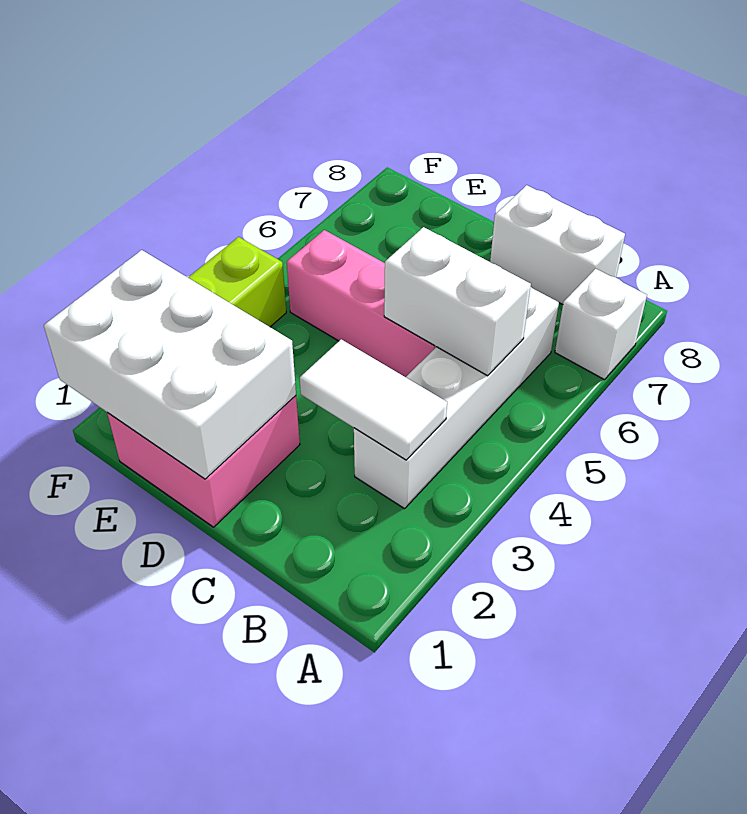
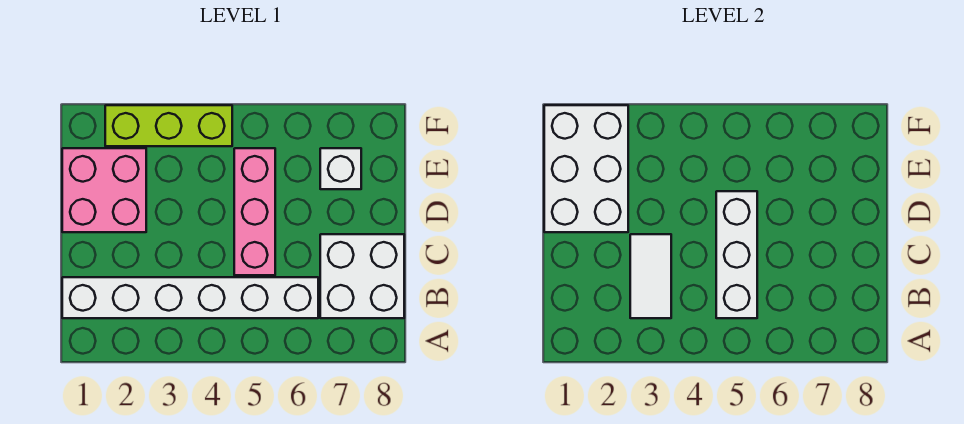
white 1x1 brick [555,269,647,380] -> white 1x1 brick moved to [320,148,361,189]
white 1x4 brick [354,287,559,509] -> white 1x6 brick [62,277,318,318]
white 1x2 brick [384,227,531,376] -> white 1x3 brick [716,191,757,318]
white 1x2 brick [490,185,625,304] -> white 2x2 brick [320,234,404,318]

